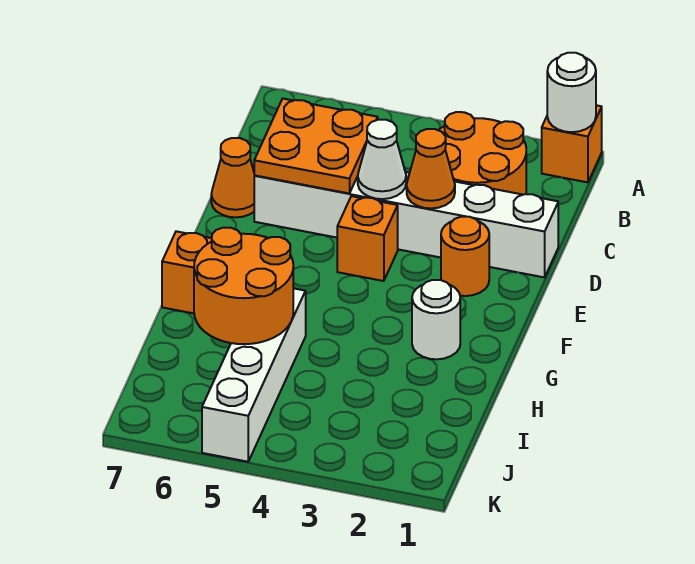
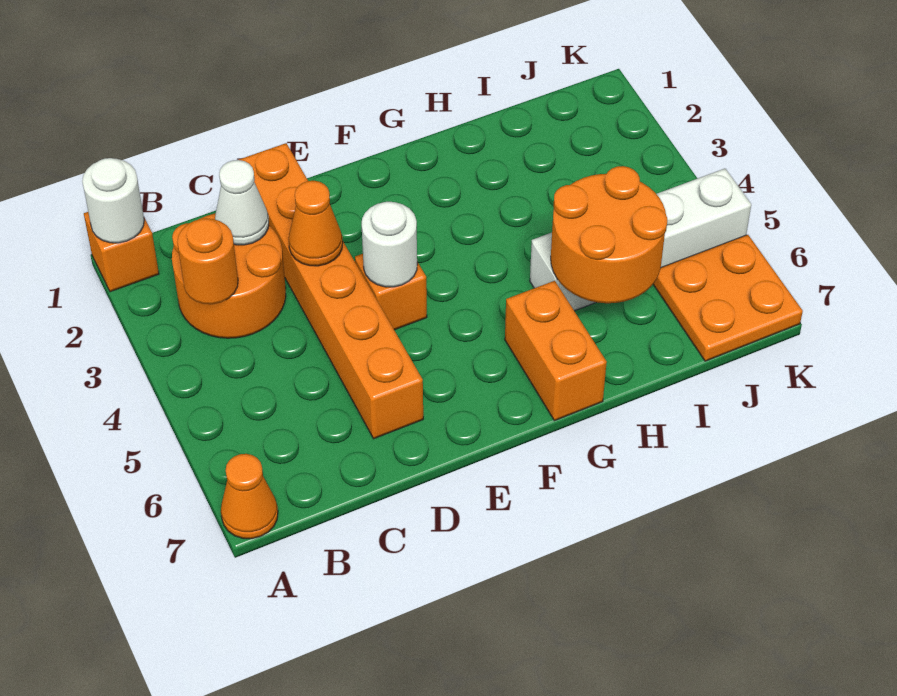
orange 2x2 plate [254,99,378,193] -> orange 2x2 plate moved to [653,235,803,361]
white 1x6 brick [254,172,558,277] -> orange 1x6 brick [239,143,423,439]
white 1x1 cone [358,120,406,199] -> white 1x1 cone moved to [215,160,269,245]
orange 1x1 cone [211,138,254,217] -> orange 1x1 cone moved to [221,454,278,539]
orange 1x1 round brick [441,217,489,296] -> orange 1x1 round brick moved to [177,218,238,304]
white 1x1 round brick [412,280,460,359] -> white 1x1 round brick moved to [362,202,417,287]

